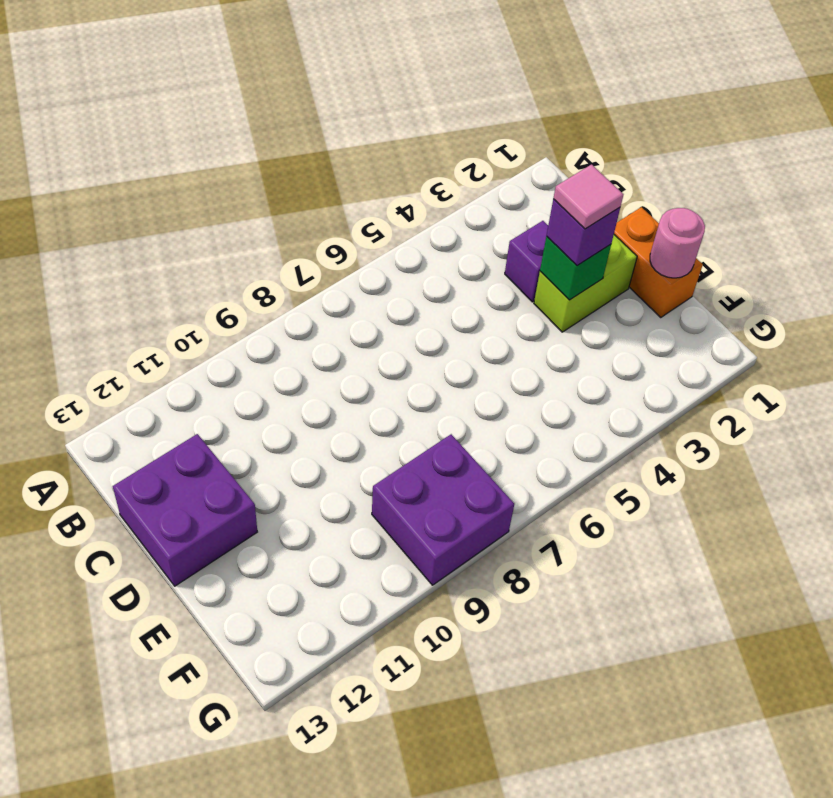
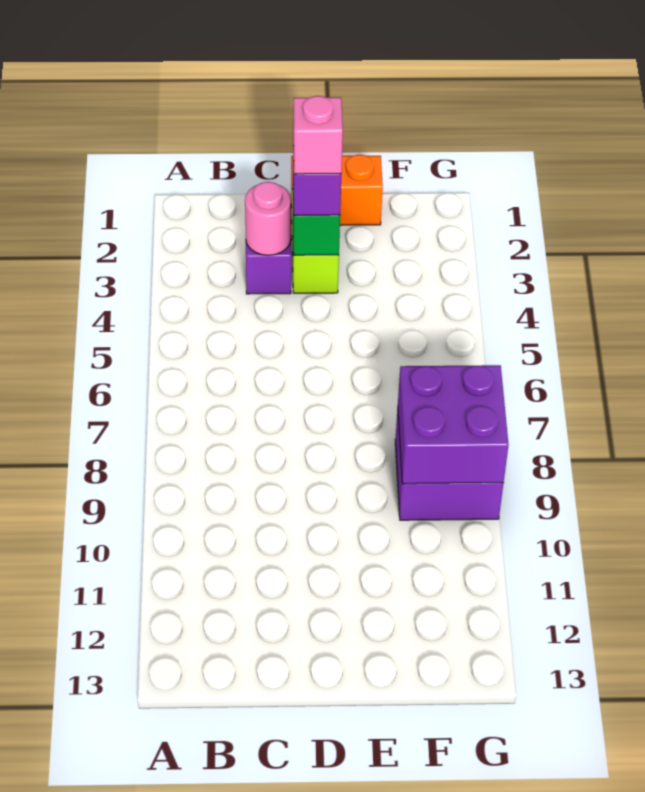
purple 2x2 brick [113,434,257,586] -> purple 2x2 brick moved to [398,365,509,484]
pink 1x1 tile [553,165,623,229] -> pink 1x1 brick [293,96,343,174]
pink 1x1 round brick [650,208,705,278] -> pink 1x1 round brick moved to [245,182,291,255]

